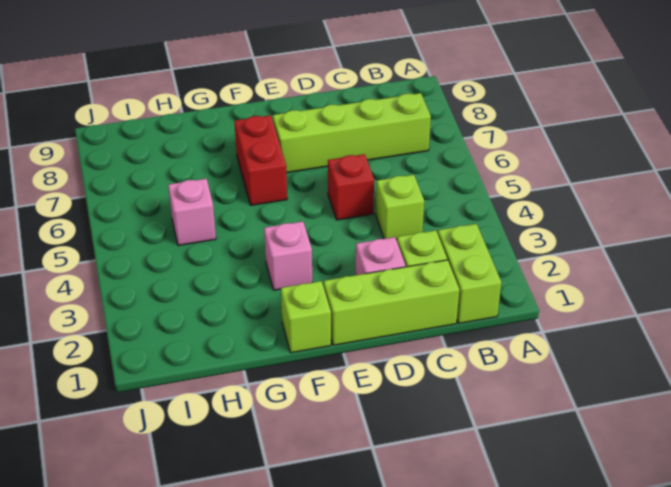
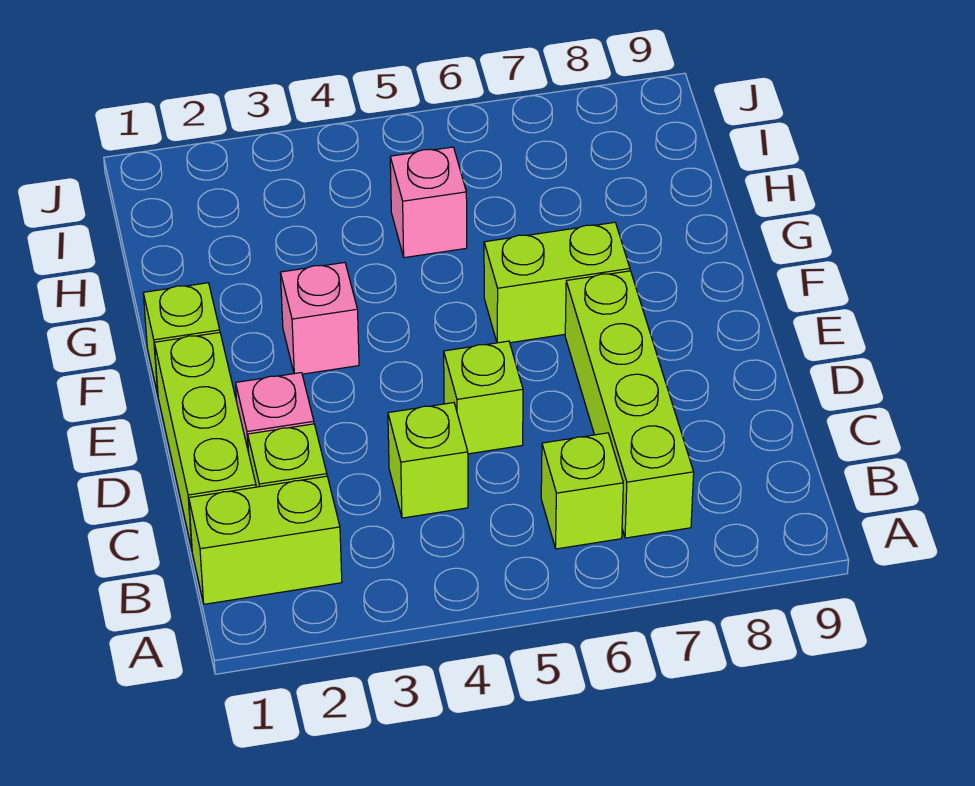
none -> lime 1x1 brick [541,433,623,549]
red 1x1 brick [328,154,374,220] -> lime 1x1 brick [444,341,523,454]
red 1x2 brick [235,115,287,205] -> lime 1x2 brick [484,222,630,343]

